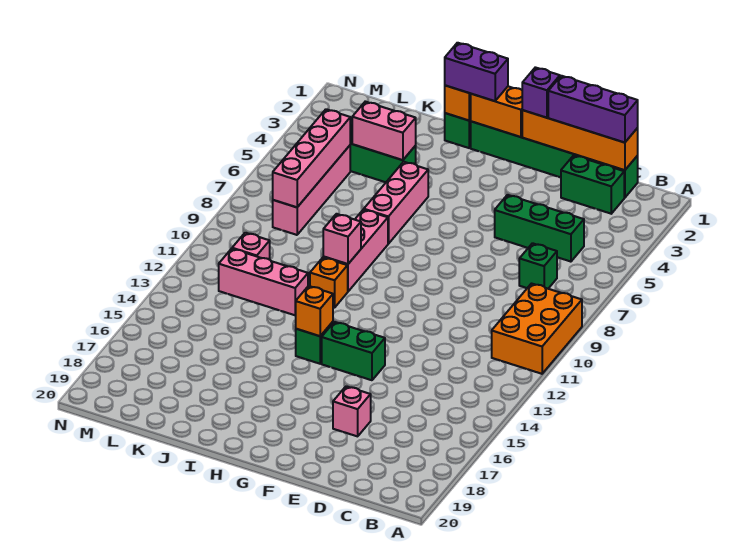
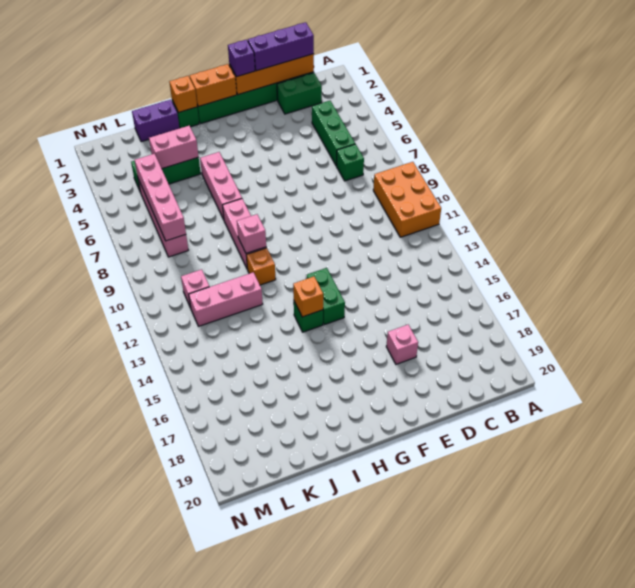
green 1x3 brick [495,195,584,262] -> green 1x3 brick turned to [312,101,355,166]
green 1x2 brick [322,322,385,380] -> green 1x2 brick turned to [306,268,345,325]
purple 1x2 brick [445,43,508,101] -> purple 1x2 brick moved to [132,100,179,142]

